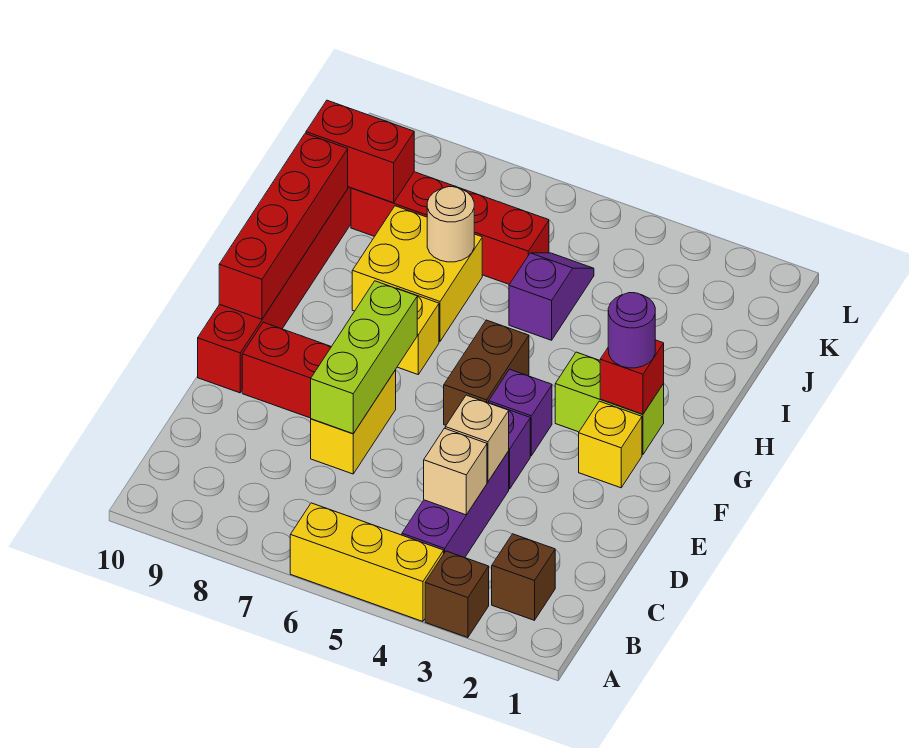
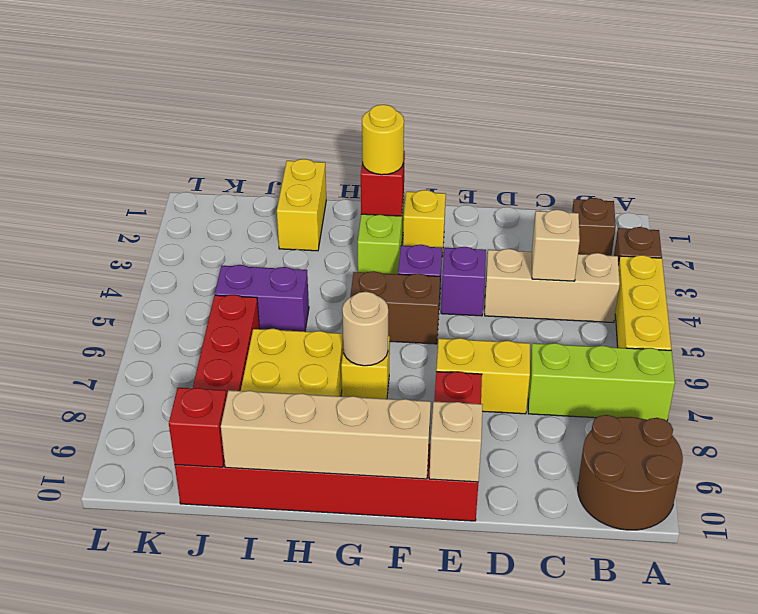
none -> brown 2x2 round brick [578,415,683,530]
purple 1x3 brick [402,451,509,558] -> tan 1x3 brick [485,249,620,323]
tan 1x1 brick [445,395,509,482] -> tan 1x1 brick moved to [429,402,483,482]
lime 1x3 brick [311,281,417,434] -> lime 1x3 brick moved to [528,343,675,421]
red 1x4 brick [219,133,348,319] -> tan 1x4 brick [221,390,431,479]
purple 1x1 round brick [608,293,655,368] -> yellow 1x1 round brick [362,105,404,175]
none -> yellow 1x2 brick [277,159,326,251]
purple 1x2 slope [509,253,594,340] -> purple 1x2 brick [215,265,309,331]
tan 1x1 round brick [427,187,474,262] -> tan 1x1 round brick moved to [342,292,388,366]
red 1x2 brick [306,100,414,203] -> red 1x1 brick [169,388,227,467]

